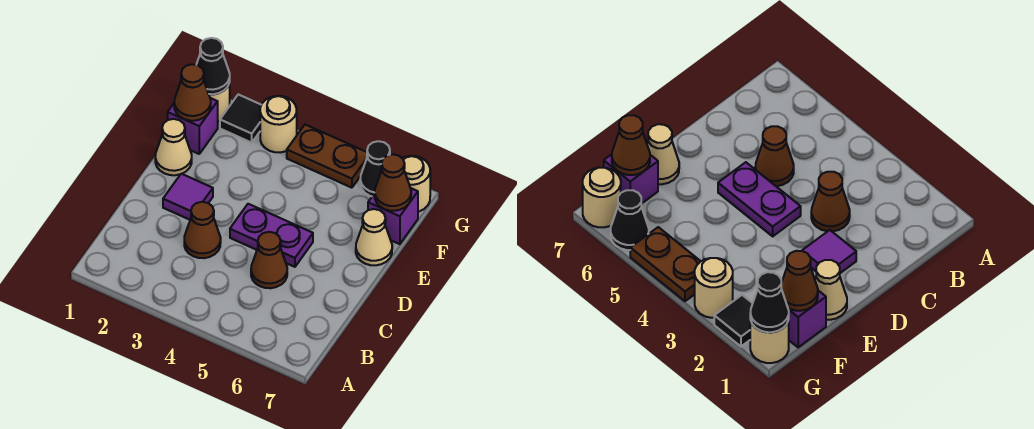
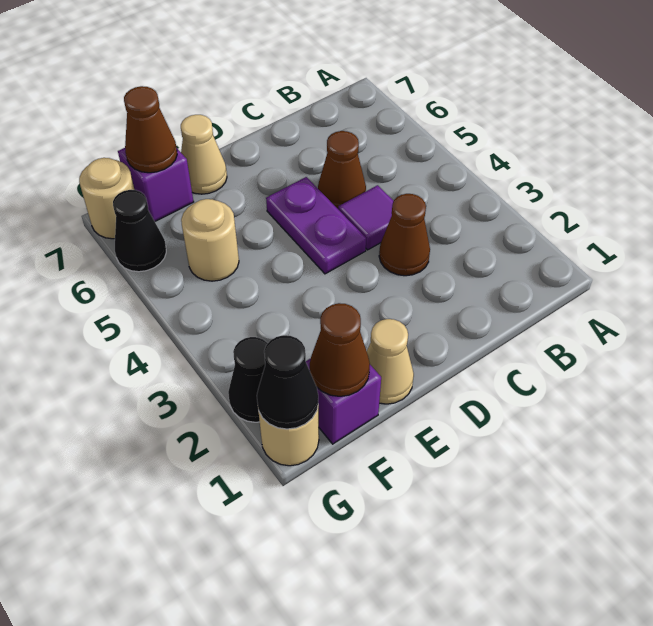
purple 1x1 tile [163,174,213,220] -> purple 1x1 tile moved to [338,185,393,250]
black 1x1 tile [220,94,261,143] -> black 1x1 cone [228,337,268,422]
tan 1x1 round brick [260,96,297,153] -> tan 1x1 round brick moved to [181,199,239,281]
brown 1x2 plate [287,125,367,188] -> none

